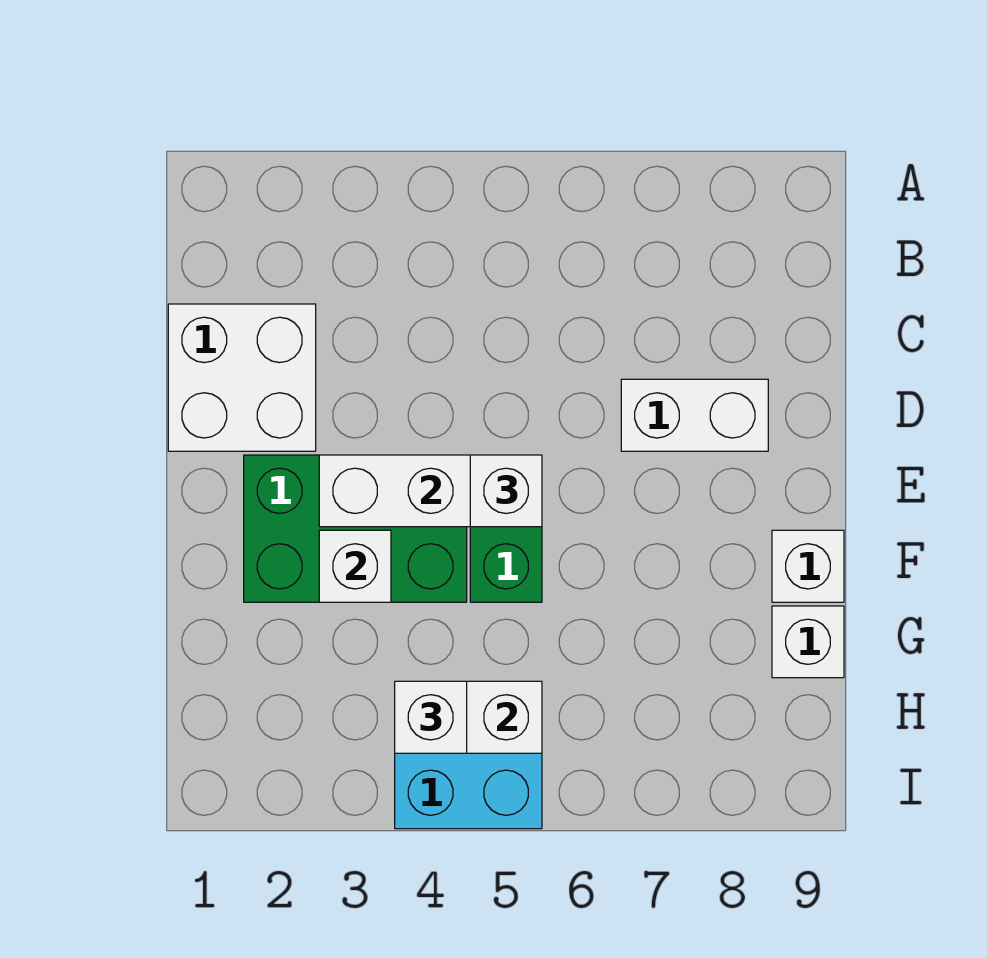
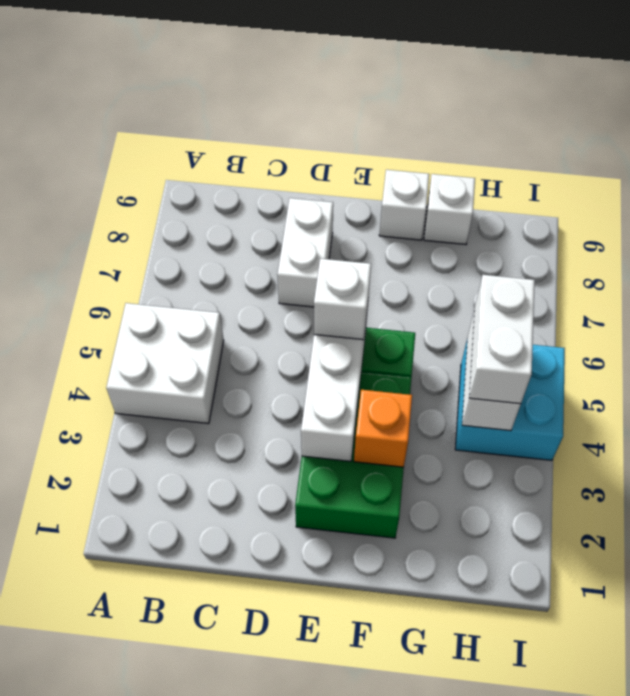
white 2x2 brick [168,304,316,451] -> white 2x2 brick moved to [106,303,224,424]
white 1x1 brick [319,530,391,602] -> orange 1x1 brick [354,390,412,467]
white 1x1 brick [395,681,467,753] -> white 1x2 brick [469,275,535,404]

